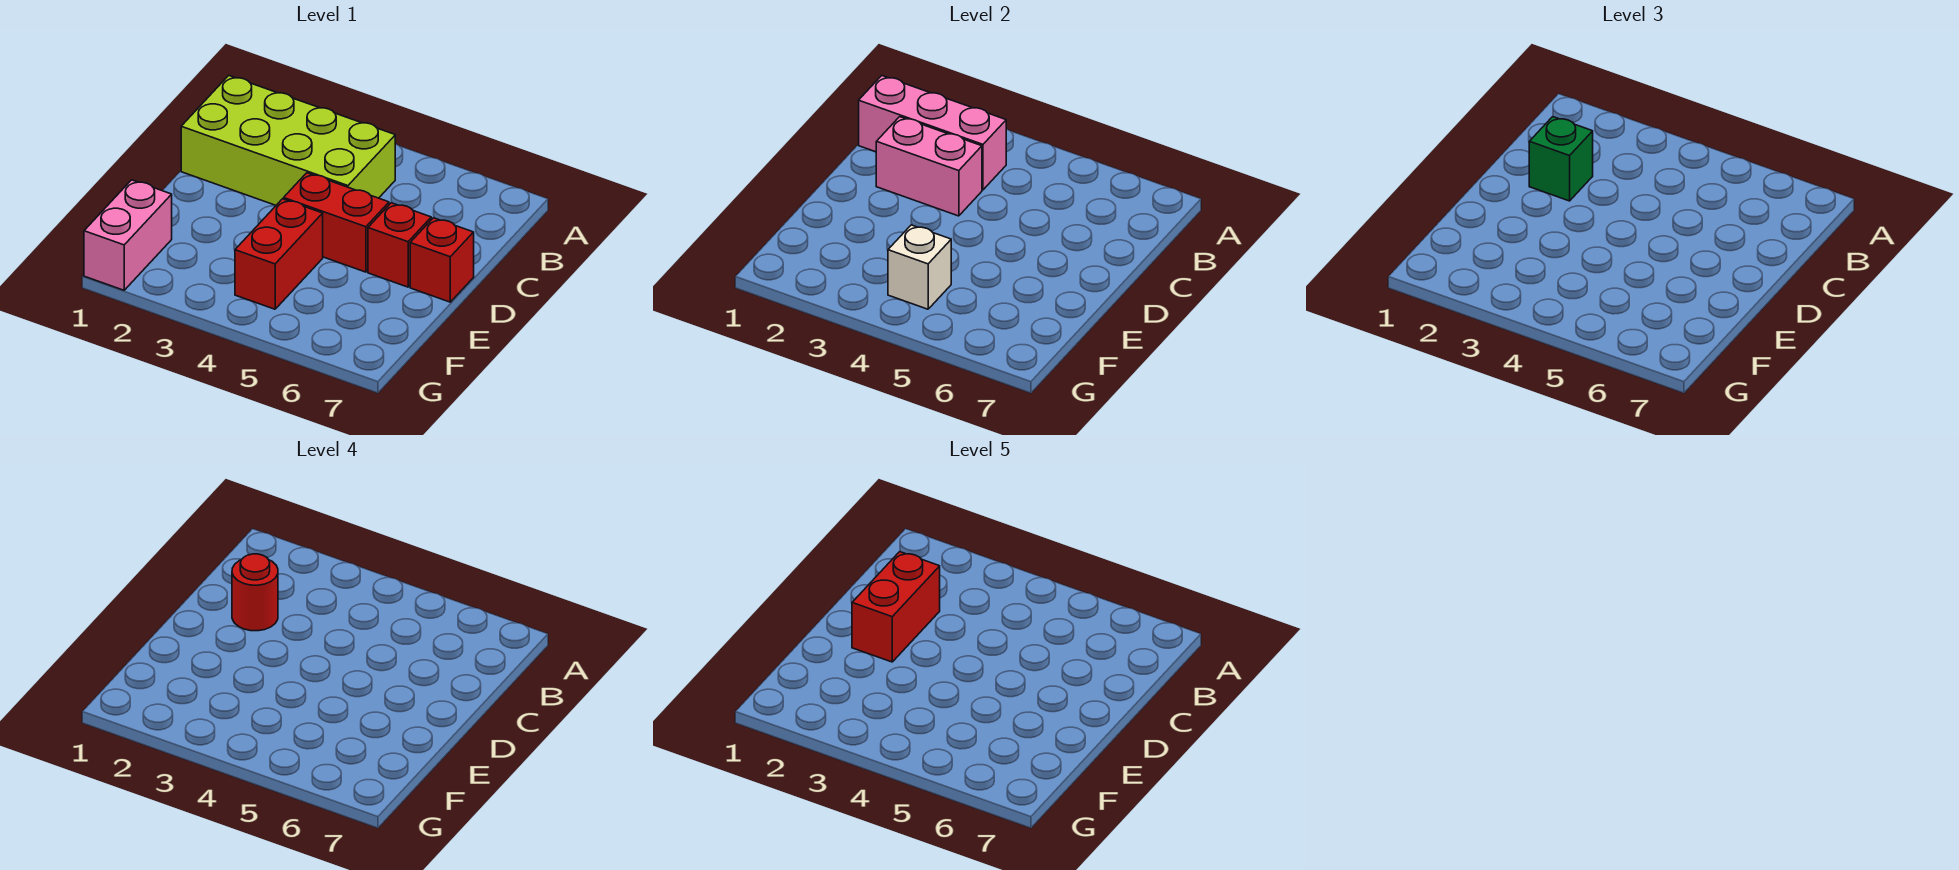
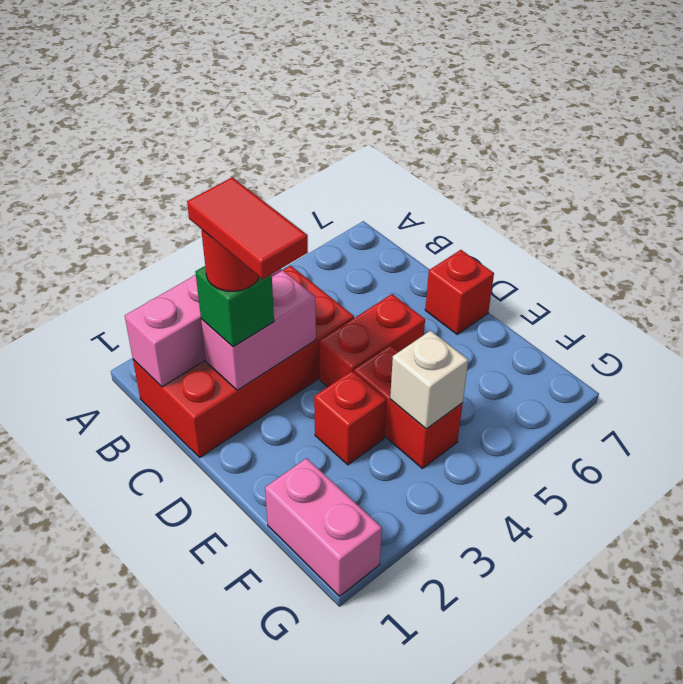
lime 2x4 brick [181,76,395,205] -> red 2x4 brick [133,266,354,457]
red 1x2 brick [852,552,940,662] -> red 1x2 tile [187,177,308,279]
red 1x1 brick [368,203,431,287] -> red 1x1 brick moved to [314,371,386,465]

